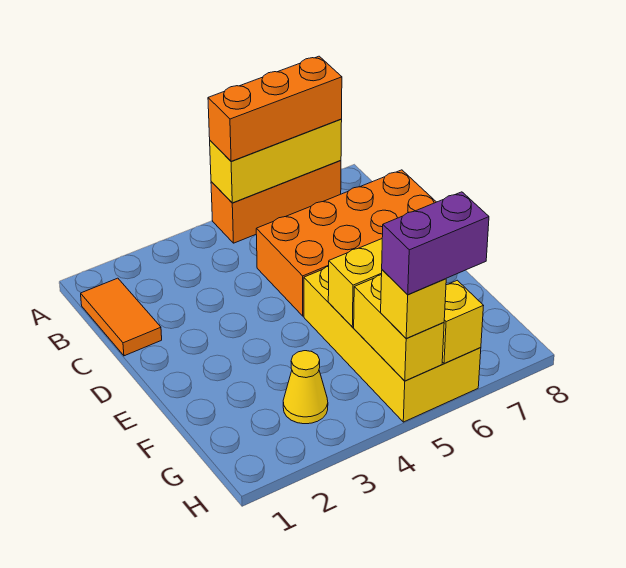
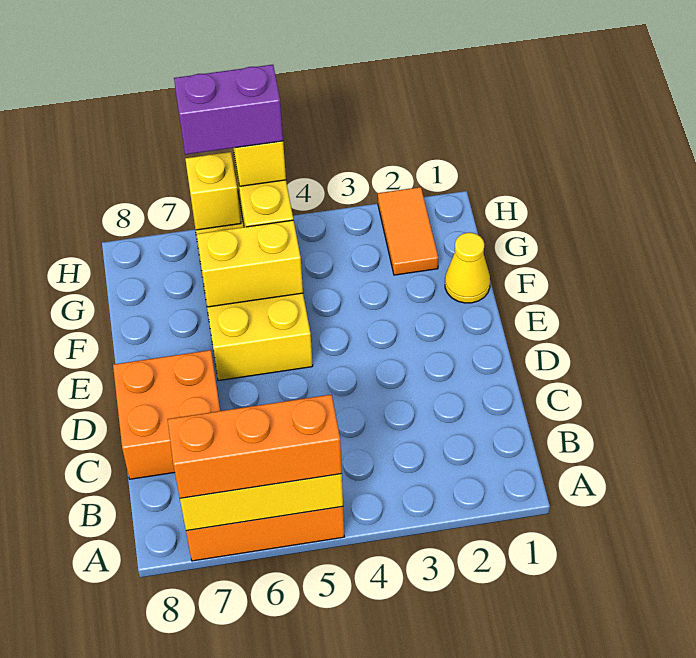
orange 1x2 tile [81,278,162,356] -> orange 1x2 tile moved to [378,187,438,275]
orange 2x4 brick [256,170,436,316] -> orange 2x2 brick [113,350,220,479]
yellow 1x1 cone [283,351,328,424] -> yellow 1x1 cone moved to [445,233,490,303]

